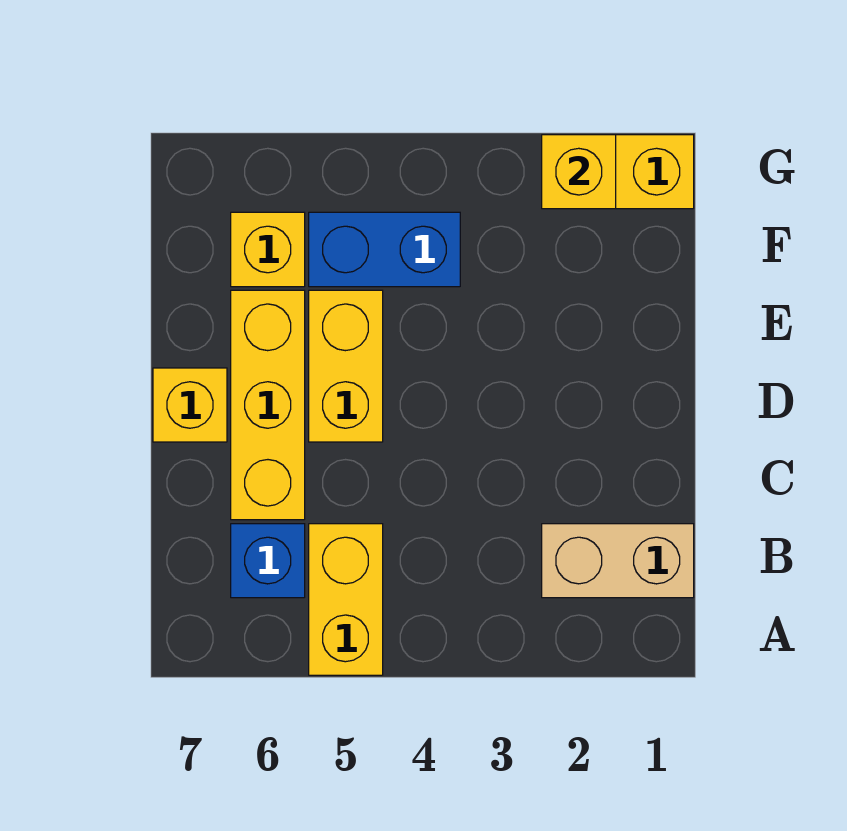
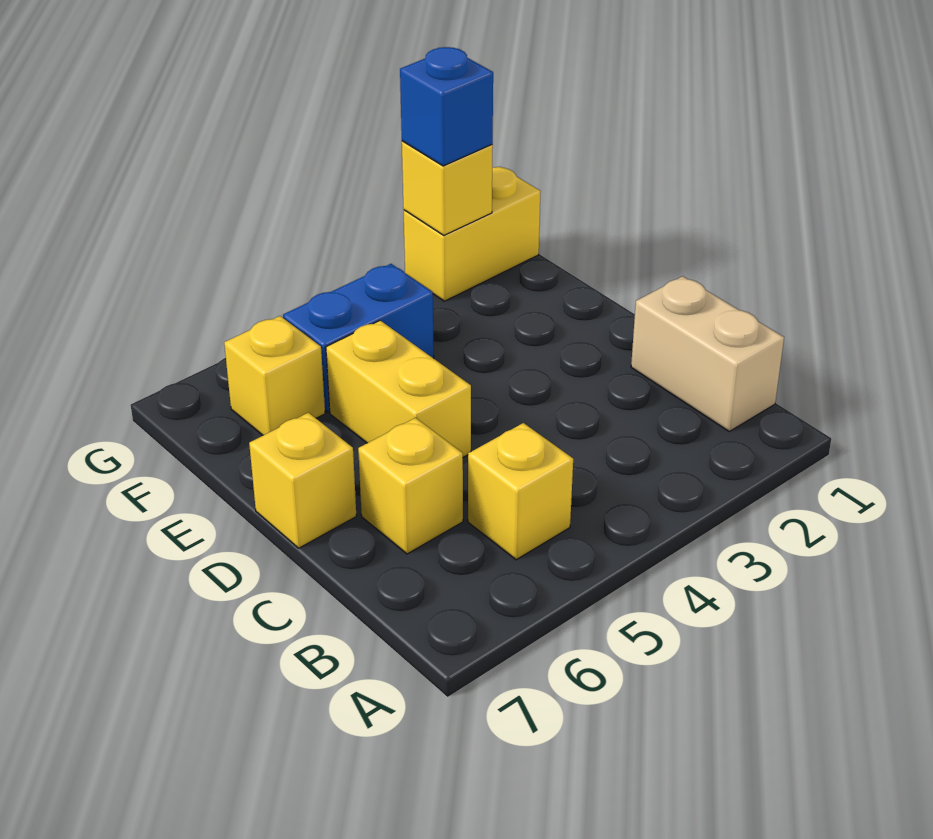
yellow 1x2 brick [309,524,383,675] -> yellow 1x1 brick [468,423,573,560]
tan 1x2 brick [542,524,694,598] -> tan 1x2 brick turned to [631,276,784,431]
blue 1x1 brick [231,524,305,598] -> blue 1x1 brick moved to [400,47,493,166]
yellow 1x3 brick [231,290,305,520] -> yellow 1x1 brick [358,418,463,554]

